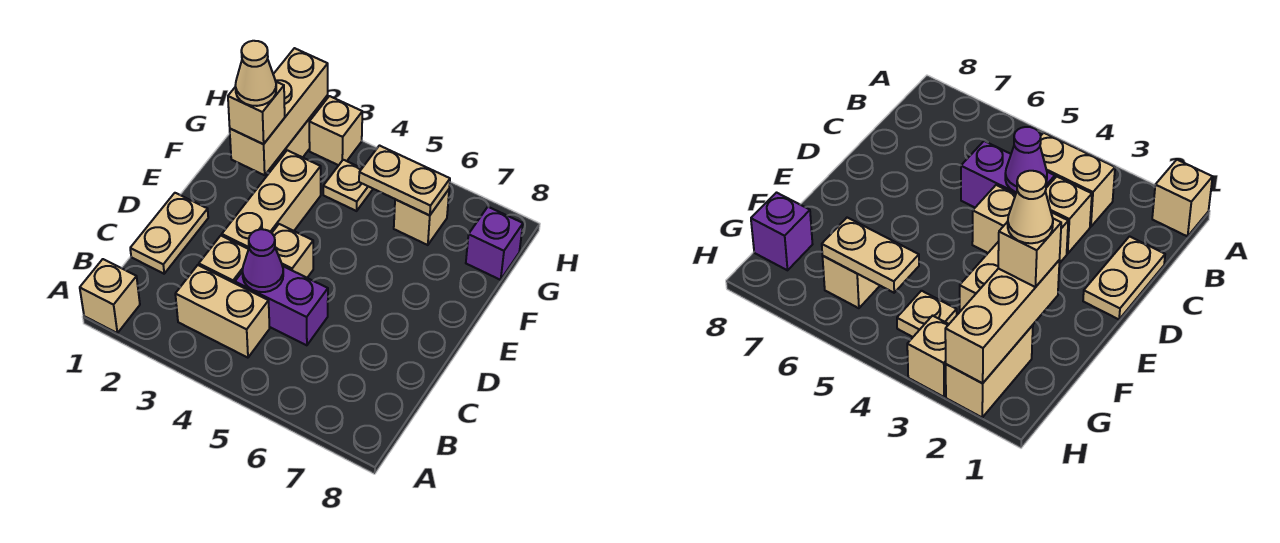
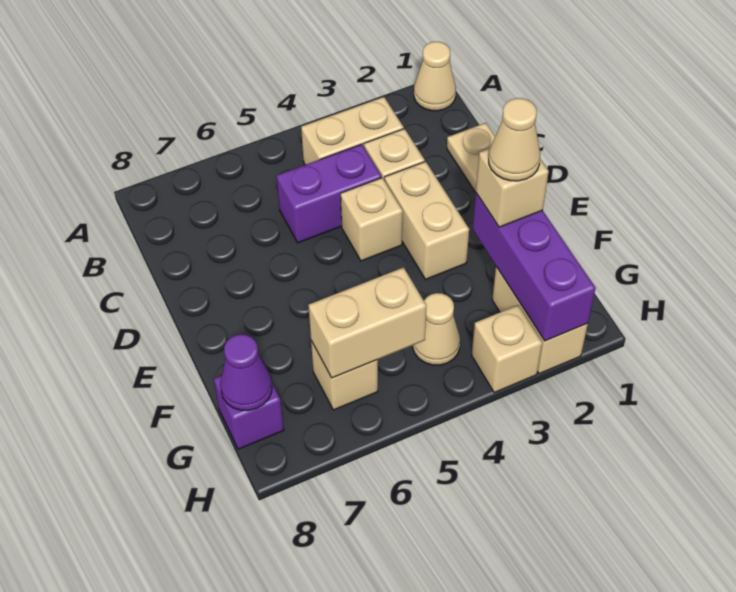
tan 1x1 brick [80,259,140,333] -> tan 1x1 cone [414,42,456,111]
purple 1x1 cone [242,229,283,292] -> purple 1x1 cone moved to [220,334,272,411]
tan 1x3 brick [222,150,321,249] -> tan 1x2 brick [385,161,469,279]
tan 1x3 brick [230,48,328,175] -> purple 1x3 brick [473,193,596,341]
tan 1x1 plate [323,160,373,211] -> tan 1x1 cone [413,293,460,365]
tan 1x2 plate [359,146,450,216] -> tan 1x2 brick [308,267,427,378]

